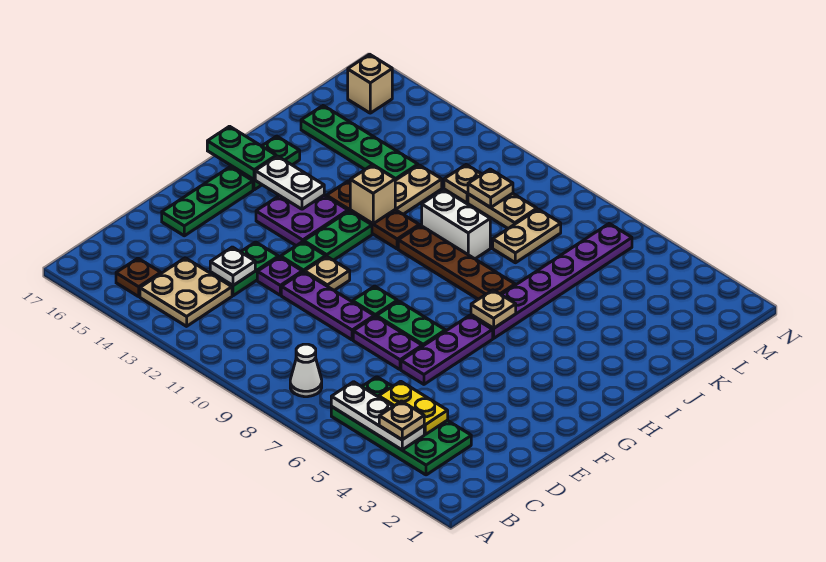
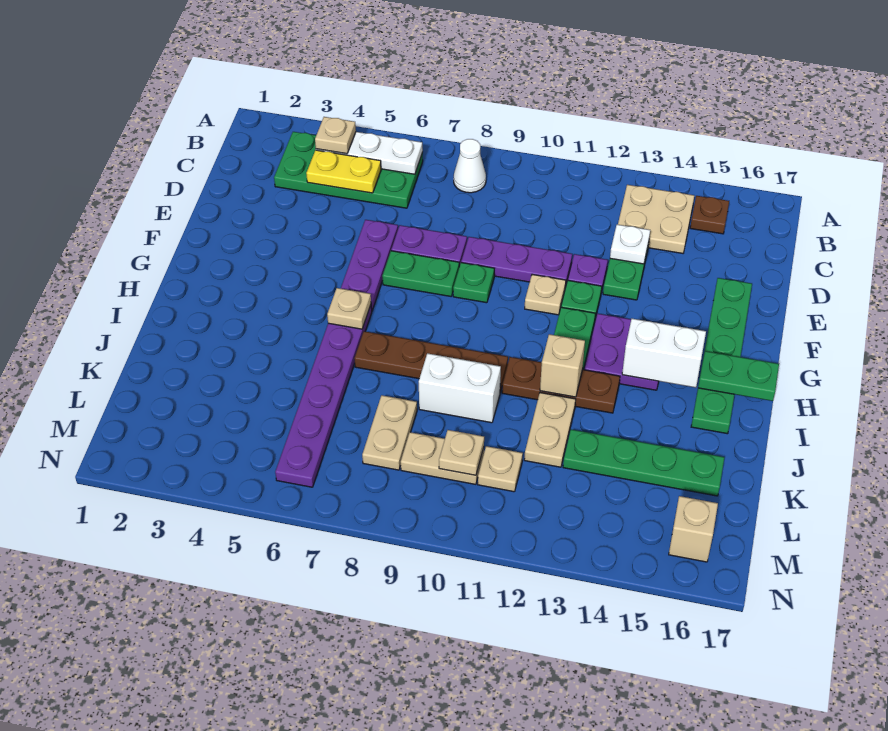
white 1x2 plate [255,156,324,209] -> white 1x2 brick [622,319,706,388]

